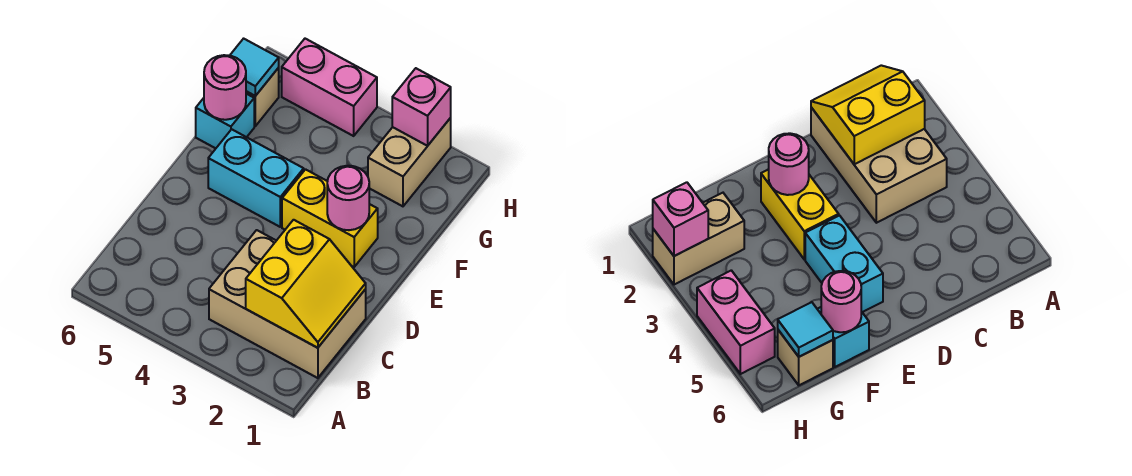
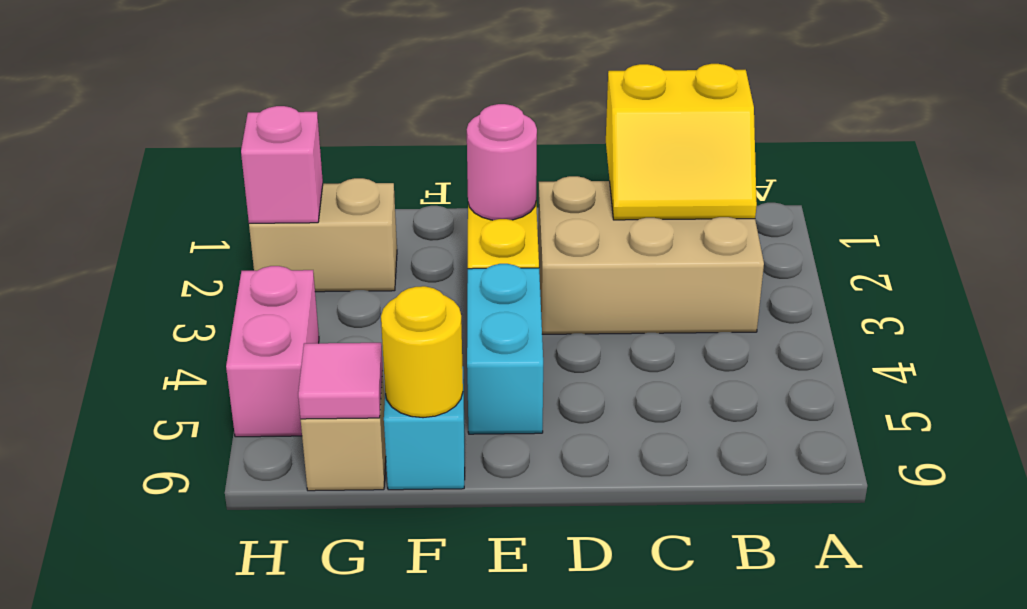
tan 2x3 brick [209,230,366,378] -> tan 2x3 brick turned to [538,176,764,334]
yellow 2x2 slope [246,220,366,348] -> yellow 2x2 slope turned to [606,64,757,220]
pink 1x1 round brick [204,55,246,120] -> yellow 1x1 round brick [381,286,463,418]
cyan 1x1 tile [230,39,279,96] -> pink 1x1 tile [298,343,383,419]

